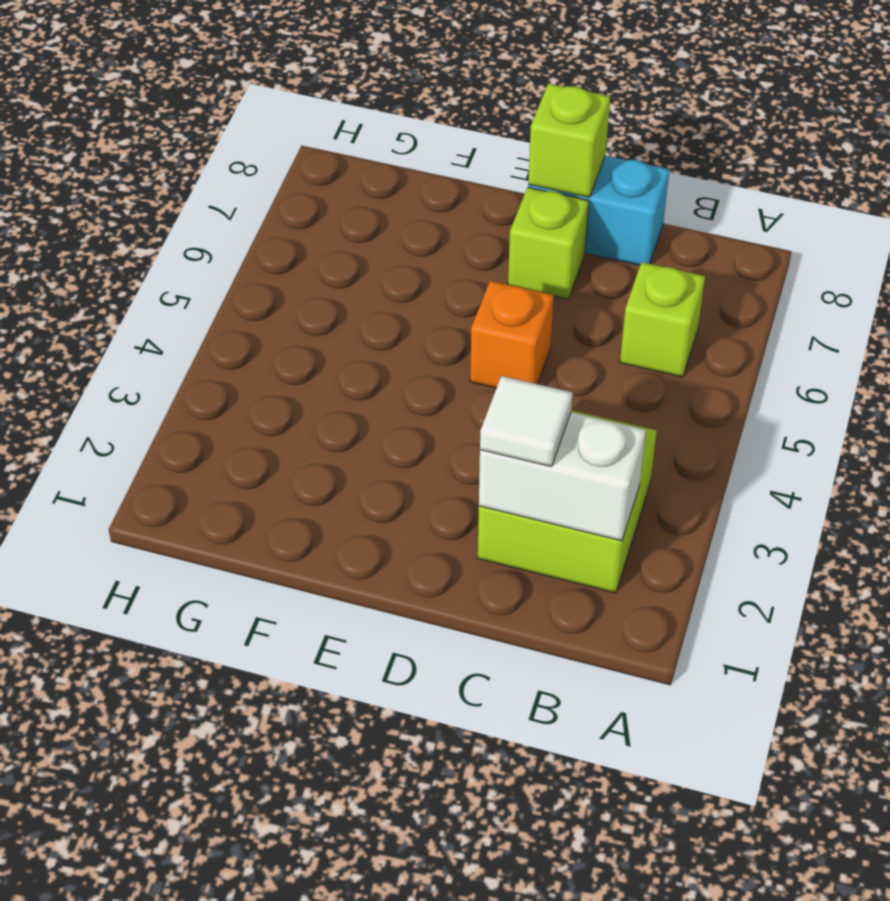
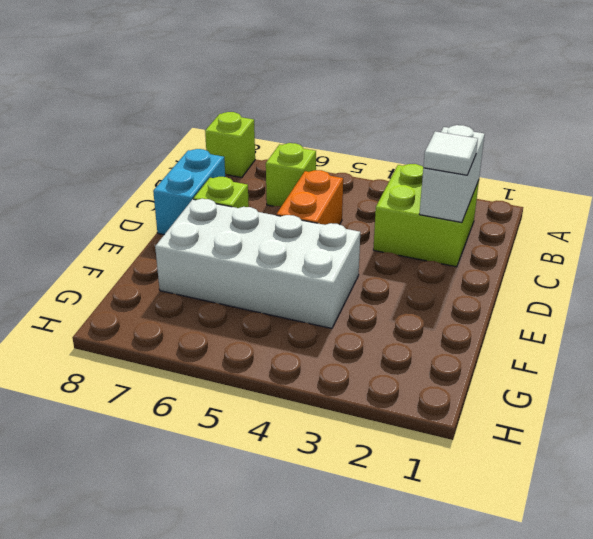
orange 1x1 brick [470,281,554,388] -> orange 1x2 brick [276,170,343,225]
lime 1x1 brick [528,84,610,197] -> lime 1x1 brick moved to [205,112,255,178]
none -> white 2x4 brick [155,199,360,328]

